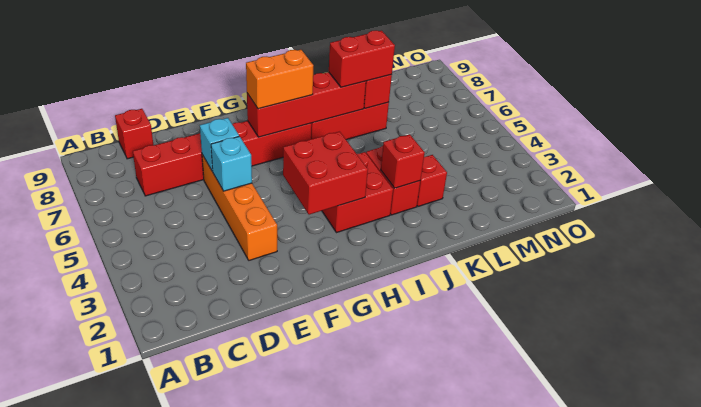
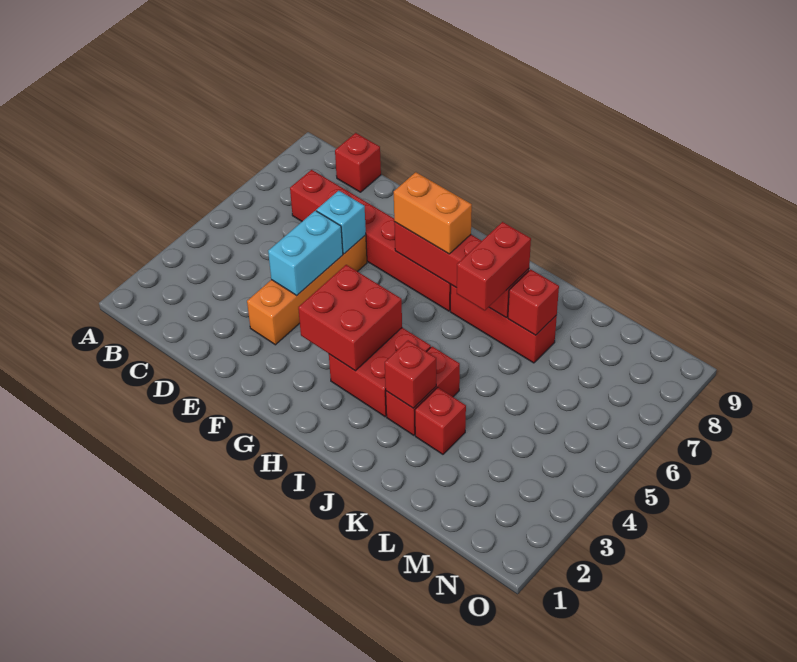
cyan 1x1 brick [211,136,252,191] -> cyan 1x2 brick [268,211,343,295]
red 1x2 brick [329,30,395,87] -> red 1x2 brick turned to [457,222,531,310]

